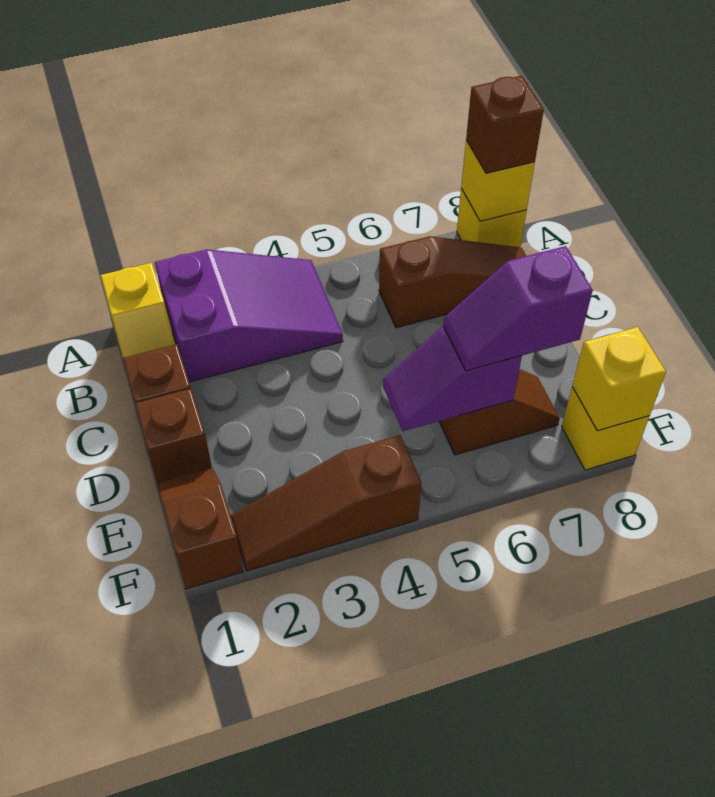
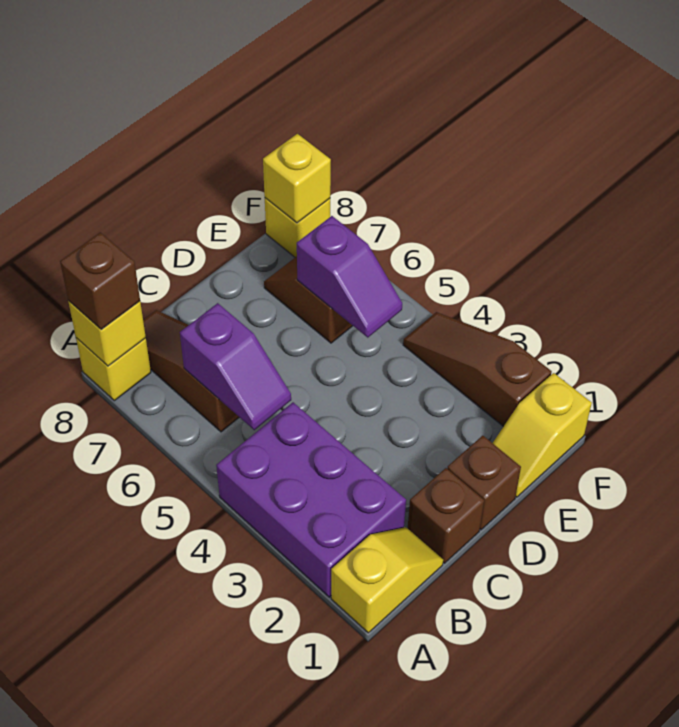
purple 2x3 slope [155,249,343,382] -> purple 2x3 brick [216,402,406,597]
brown 1x2 slope [157,468,243,589] -> yellow 1x2 slope [493,373,592,497]
purple 1x2 slope [443,246,593,371] -> purple 1x2 slope moved to [180,303,291,430]
brown 1x3 slope [231,435,421,571] -> brown 1x3 slope turned to [403,312,552,427]

